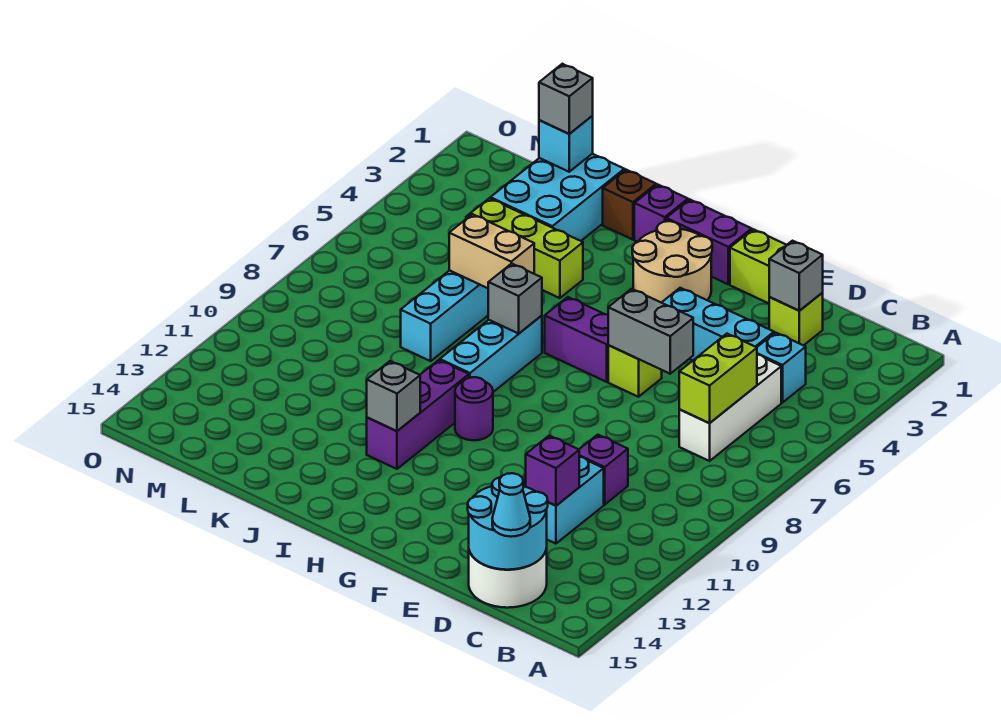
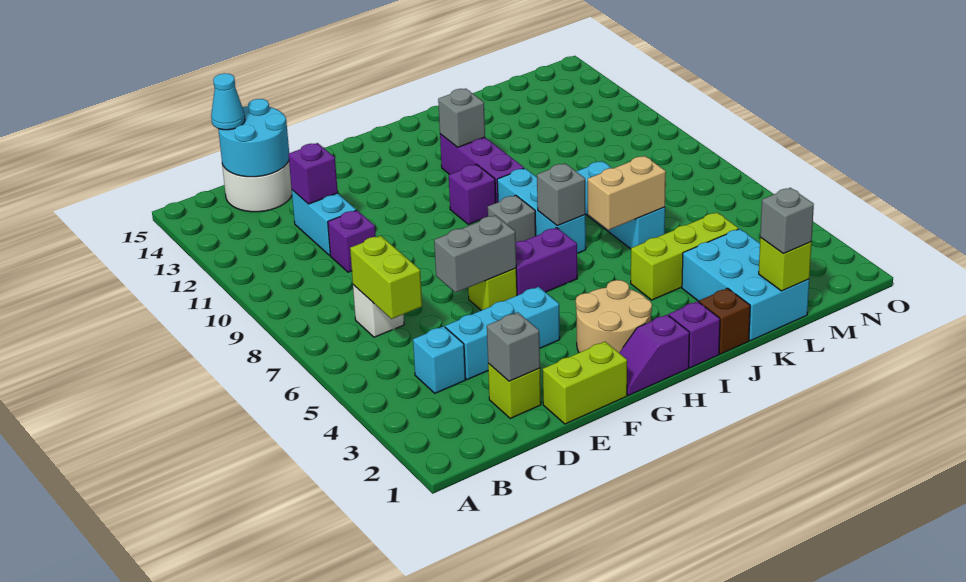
white 1x3 brick [679,355,781,461] -> white 1x1 brick [353,285,404,337]
purple 1x2 brick [666,199,752,284] -> purple 1x2 slope [619,315,690,396]
none -> grey 1x1 brick [488,195,536,242]
purple 1x1 round brick [455,377,493,440] -> purple 1x1 brick [449,164,496,224]
cyan 1x1 brick [539,116,593,172] -> lime 1x1 brick [759,237,812,291]

